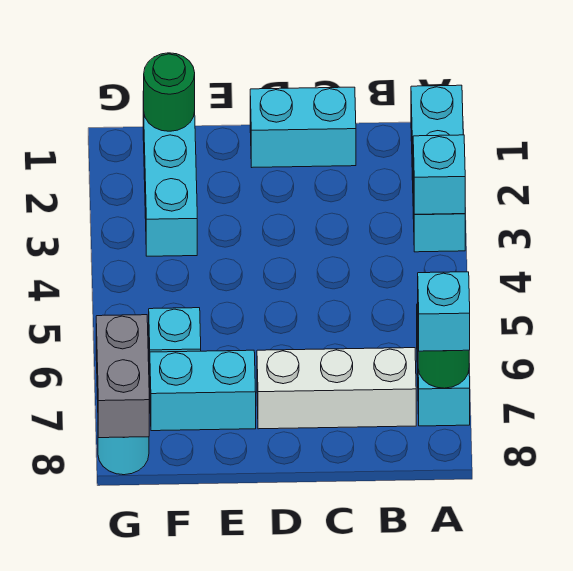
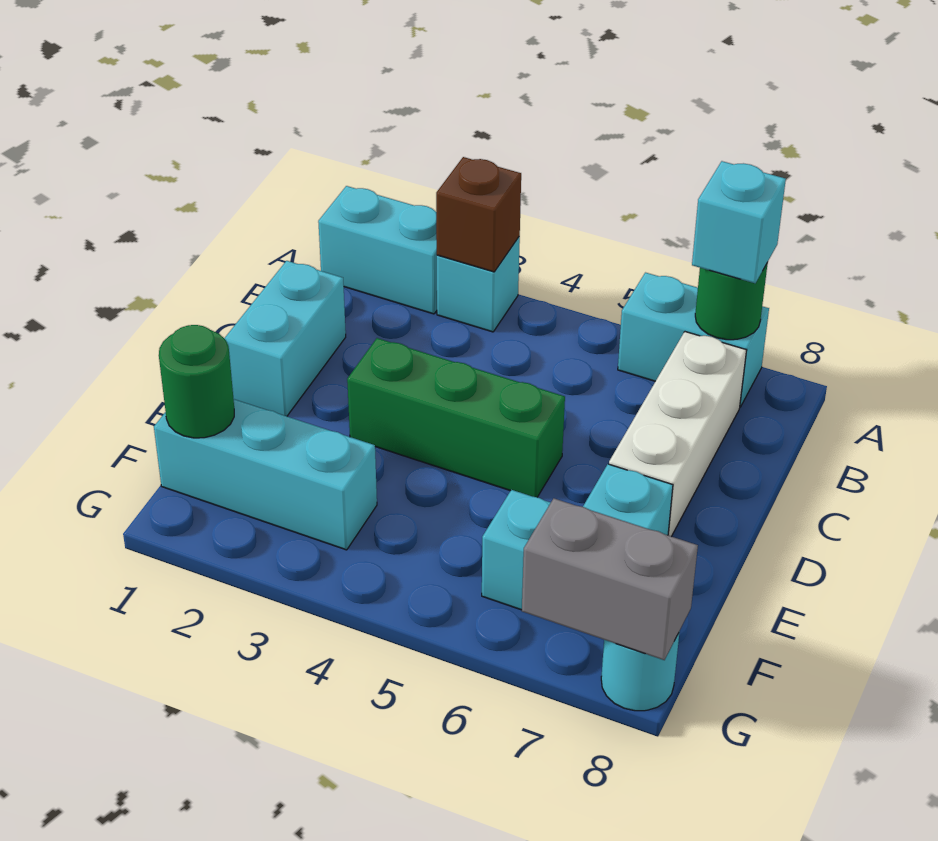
cyan 1x1 brick [413,135,465,214] -> brown 1x1 brick [436,157,521,272]
none -> green 1x3 brick [347,338,565,497]

